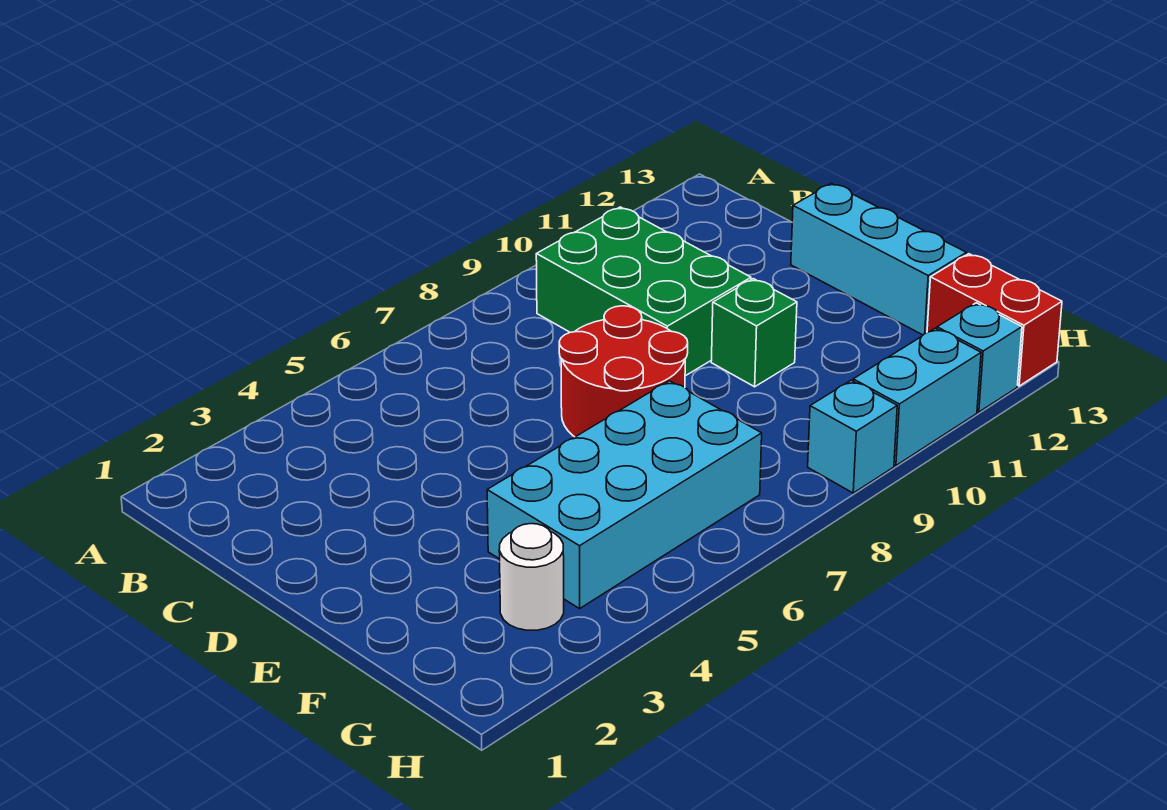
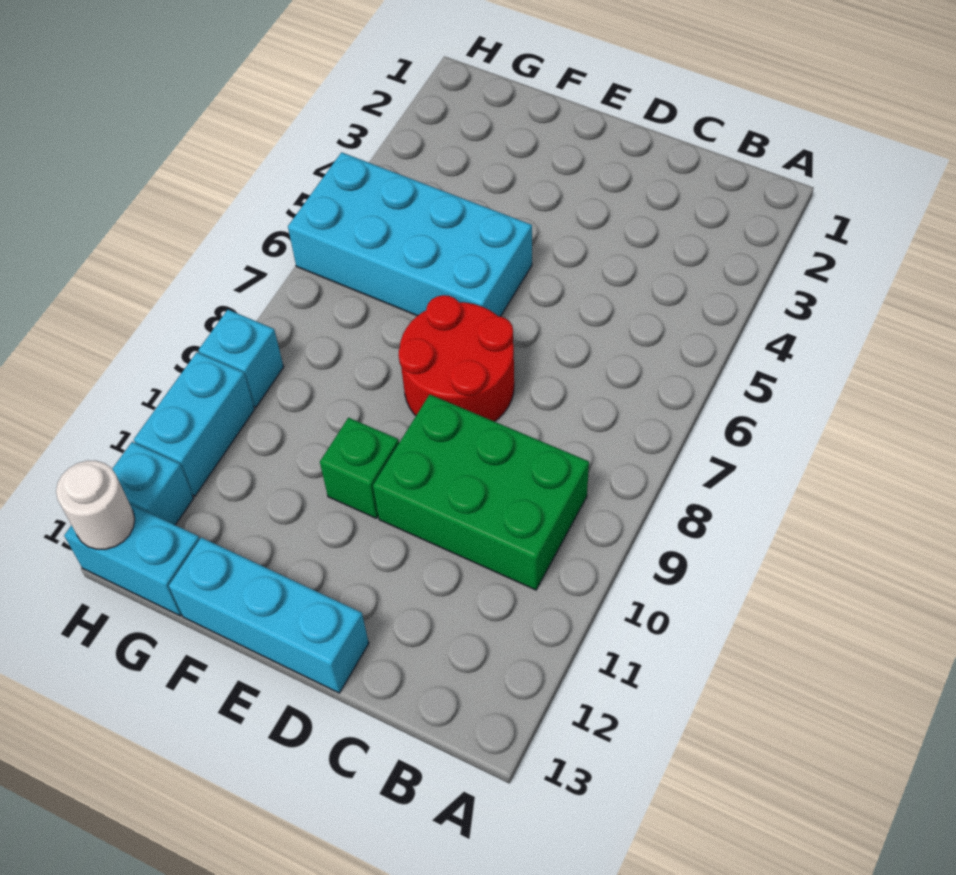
cyan 2x4 brick [487,381,762,609] -> cyan 2x4 brick turned to [288,152,532,316]
white 1x1 round brick [499,524,564,630] -> white 1x1 round brick moved to [56,461,135,549]
red 1x2 brick [927,254,1062,386] -> cyan 1x2 brick [64,504,200,616]

